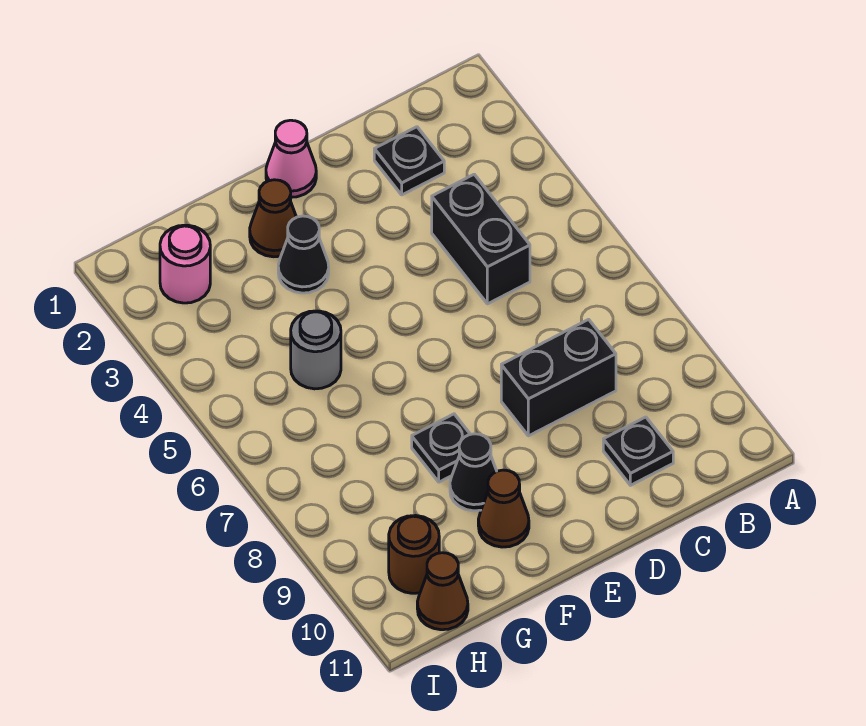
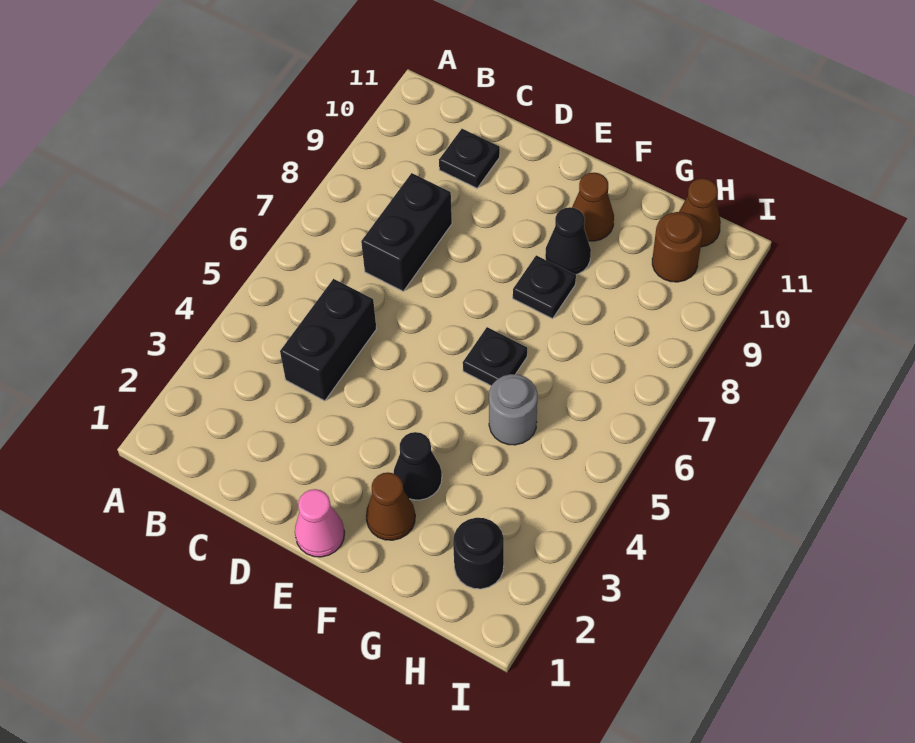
black 1x1 plate [374,127,444,195] -> black 1x1 plate moved to [463,327,527,386]
black 1x2 brick [501,319,616,436] -> black 1x2 brick turned to [361,173,452,291]
pink 1x1 round brick [160,225,210,303] -> black 1x1 round brick [453,518,504,589]

